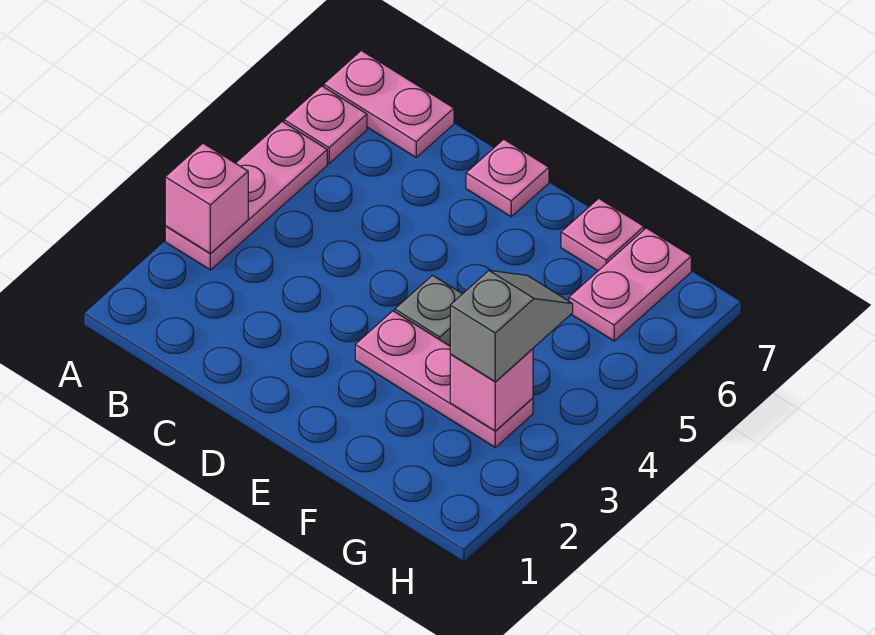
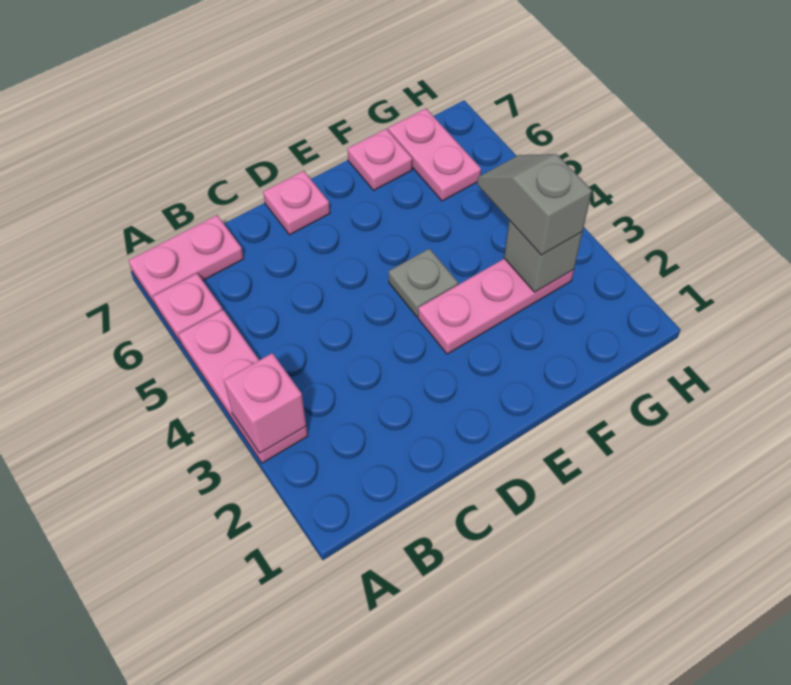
pink 1x1 brick [450,349,533,431] -> grey 1x1 brick [504,221,582,292]

